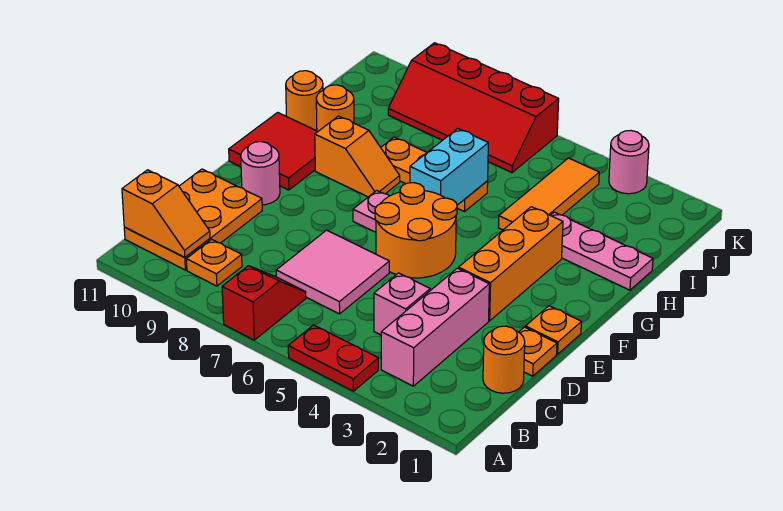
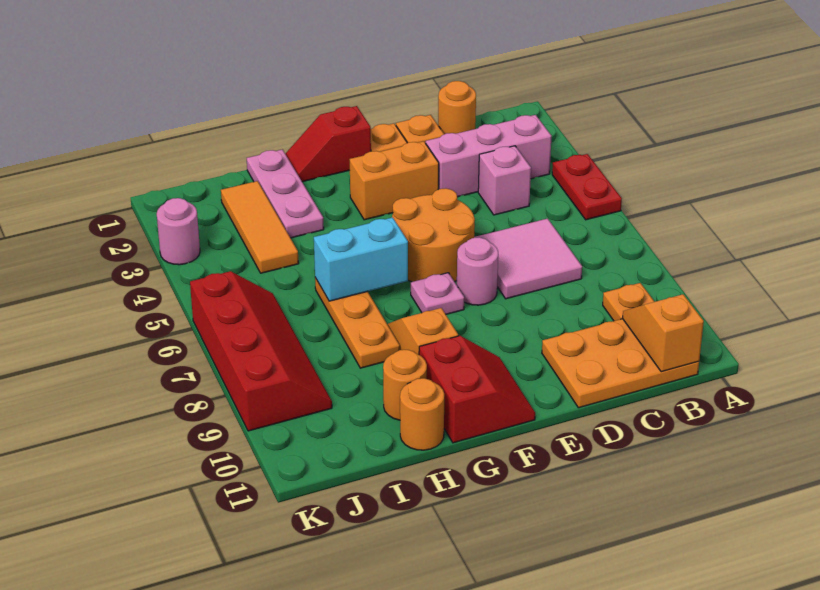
red 1x2 slope [222,266,306,340] -> red 1x2 slope moved to [285,106,371,182]
orange 1x3 brick [458,207,563,321] -> orange 1x2 brick [350,141,439,220]
pink 1x1 round brick [241,142,280,205] -> pink 1x1 round brick moved to [457,237,498,305]
red 2x2 tile [229,112,318,190] -> red 2x2 slope [419,336,535,443]
orange 1x3 tile [498,158,599,230] -> orange 1x3 tile turned to [221,181,299,273]

